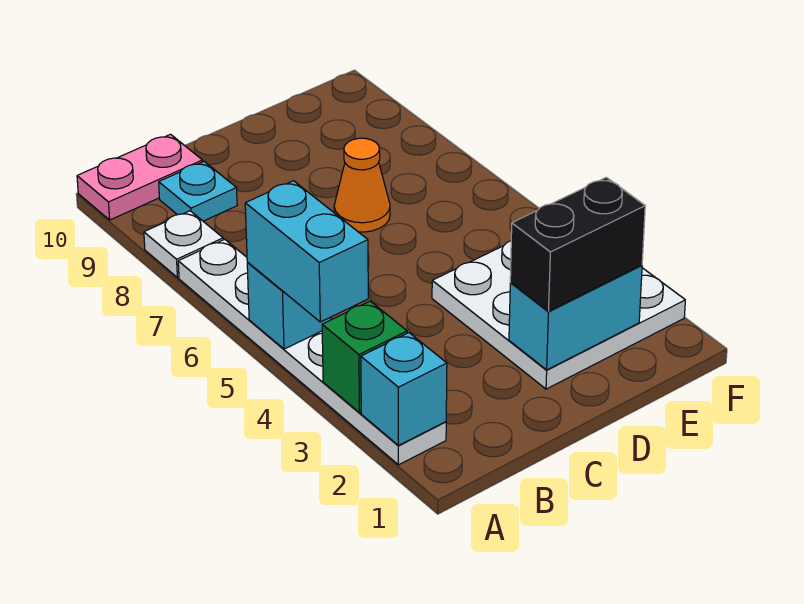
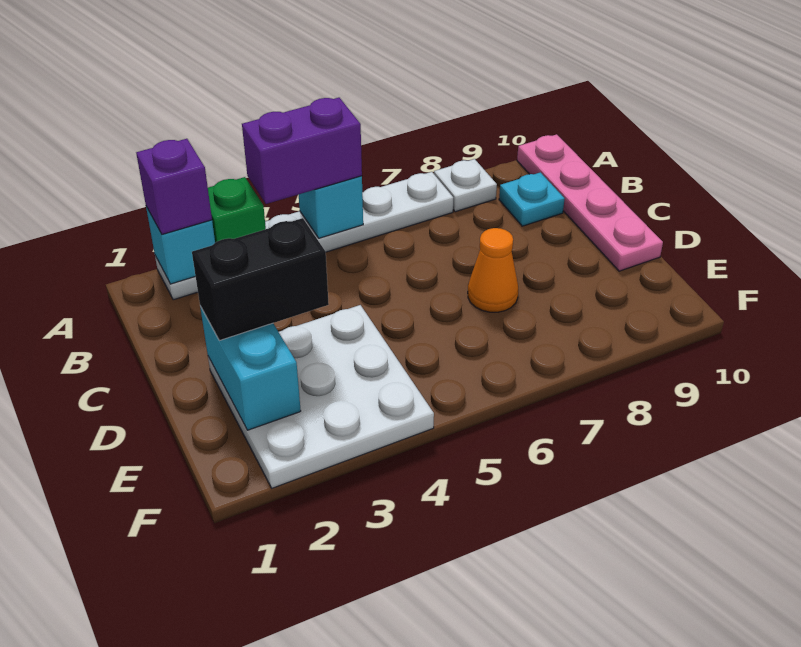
none -> purple 1x1 brick [136,139,212,234]
cyan 1x2 brick [245,181,368,322] -> purple 1x2 brick [242,98,362,204]
pink 1x2 plate [77,134,203,220] -> pink 1x4 plate [517,134,663,271]
black 1x2 brick [510,177,645,311] -> black 1x2 brick turned to [192,218,329,341]

